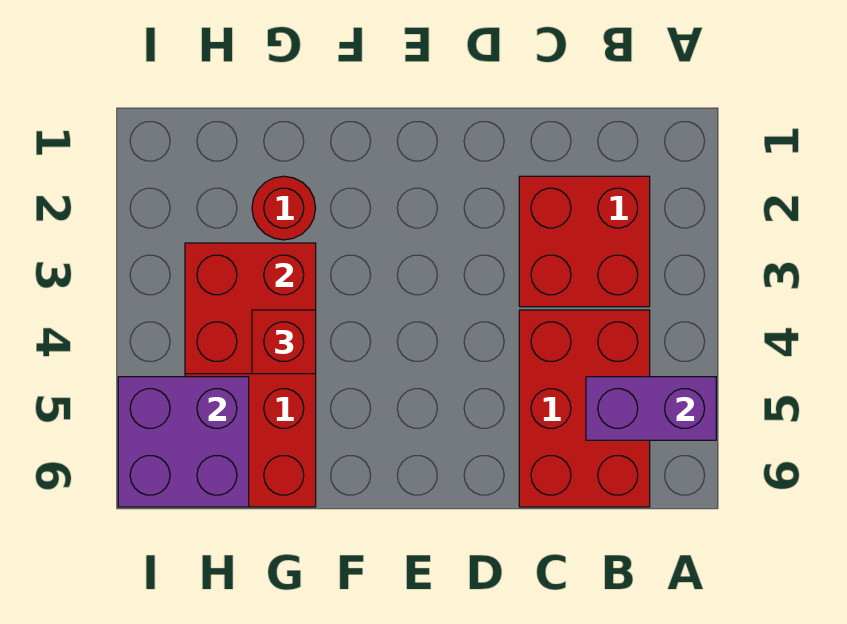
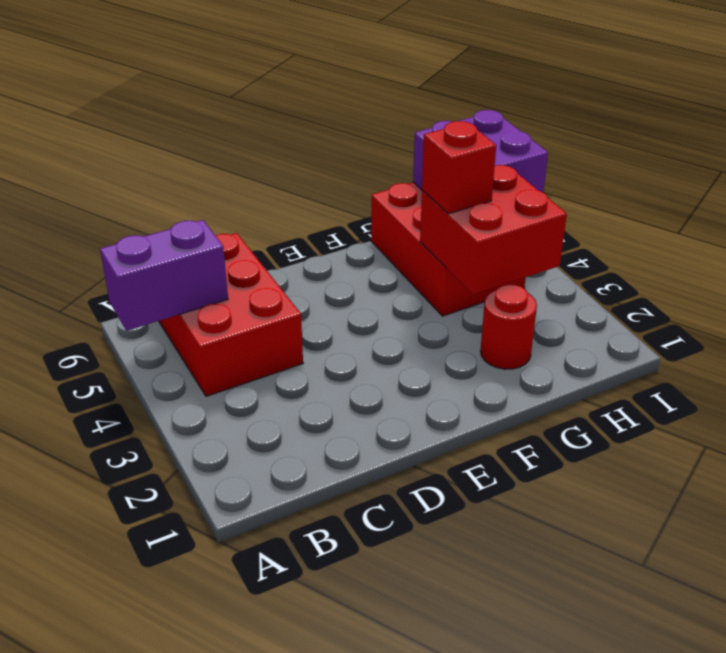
red 2x2 brick [519,176,650,307] -> none

